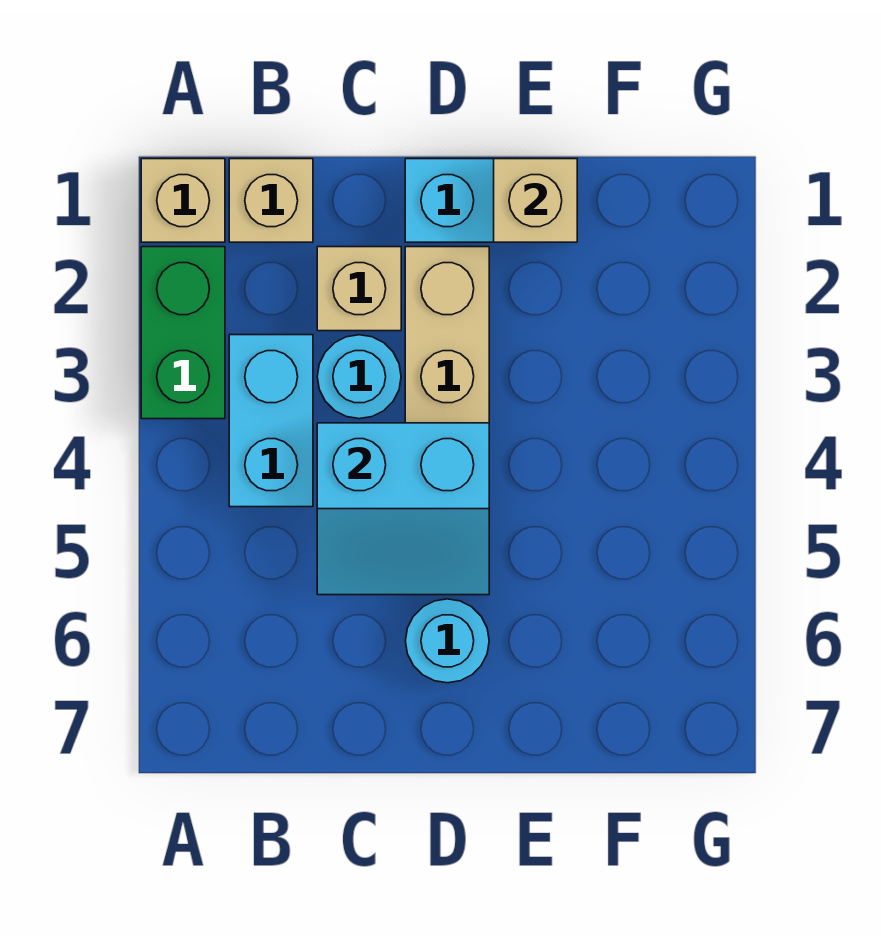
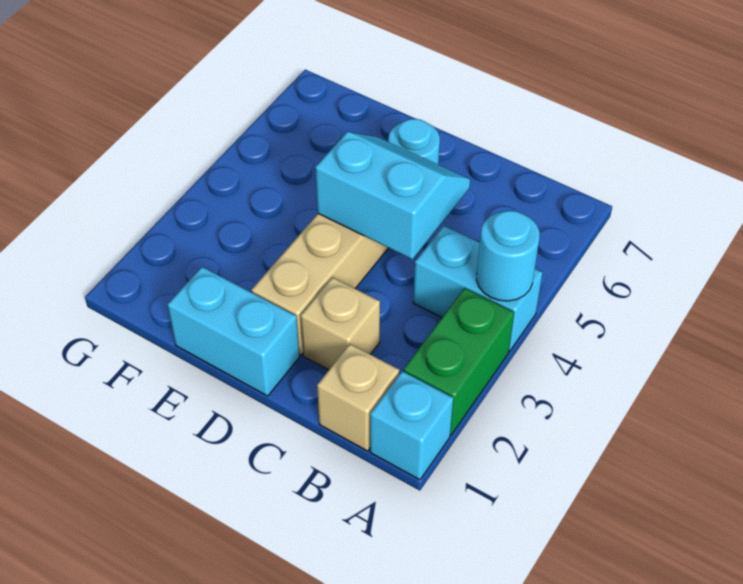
tan 1x1 brick [141,159,225,242] -> cyan 1x1 brick [370,371,453,480]
cyan 1x2 brick [229,335,313,507] -> cyan 1x2 brick turned to [413,226,543,351]
cyan 1x1 round brick [317,335,401,419] -> cyan 1x1 round brick moved to [476,211,540,301]
tan 1x1 brick [494,159,577,242] -> none

